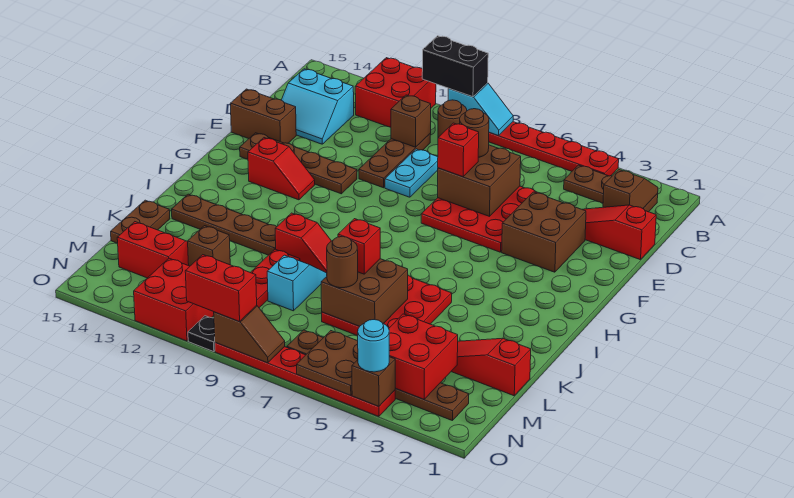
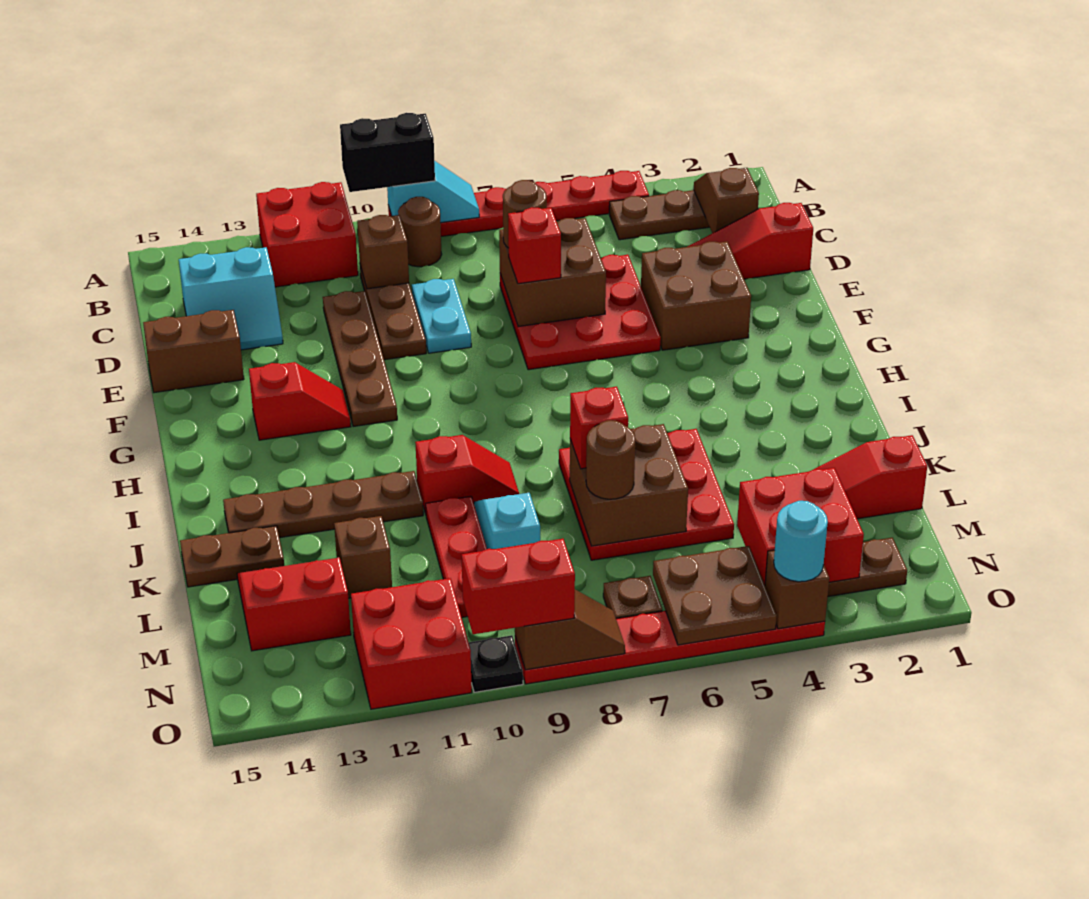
brown 1x4 plate [240,133,357,194] -> brown 1x4 plate turned to [323,291,397,427]
brown 1x2 plate [111,200,170,243] -> brown 1x2 plate turned to [180,526,284,587]

